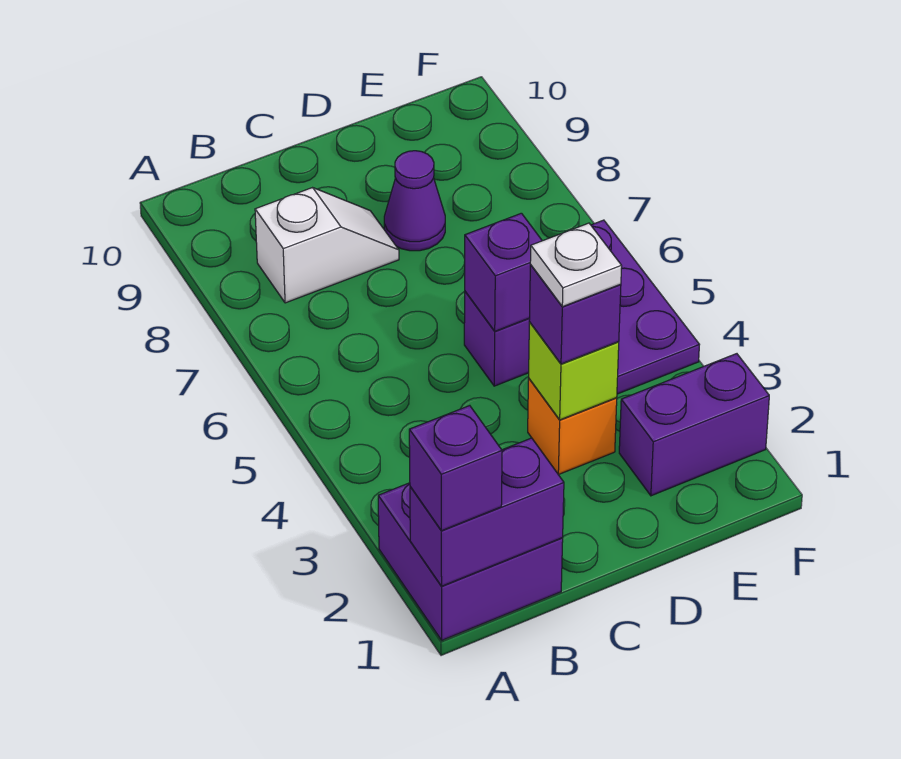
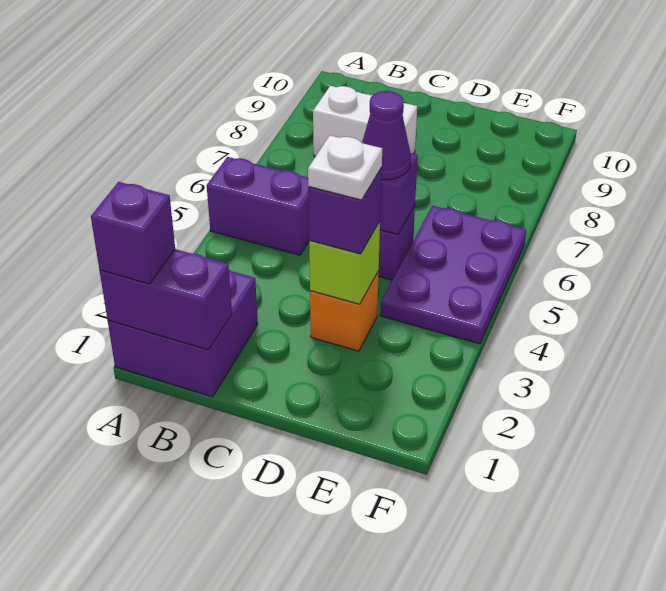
white 1x2 slope [255,188,399,303] -> white 1x2 brick [313,86,417,157]
purple 1x1 cone [384,151,445,251] -> purple 1x1 cone moved to [362,91,411,180]
purple 1x2 brick [619,354,769,496] -> purple 1x2 brick moved to [207,157,309,255]

